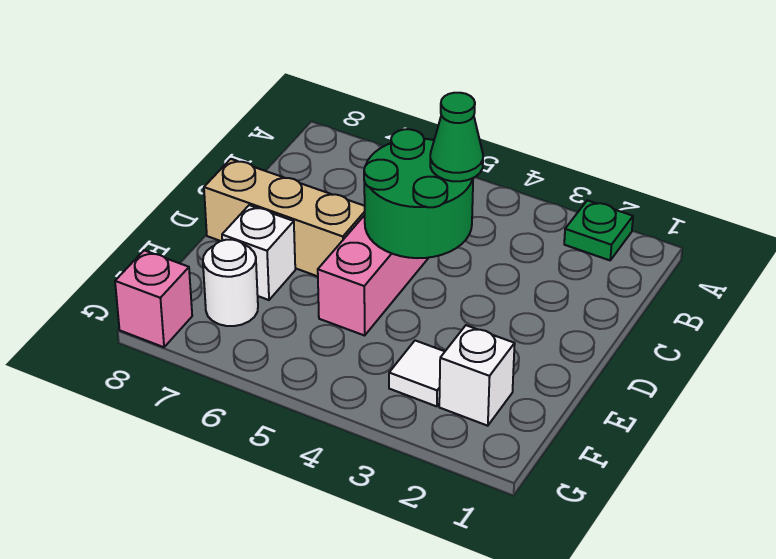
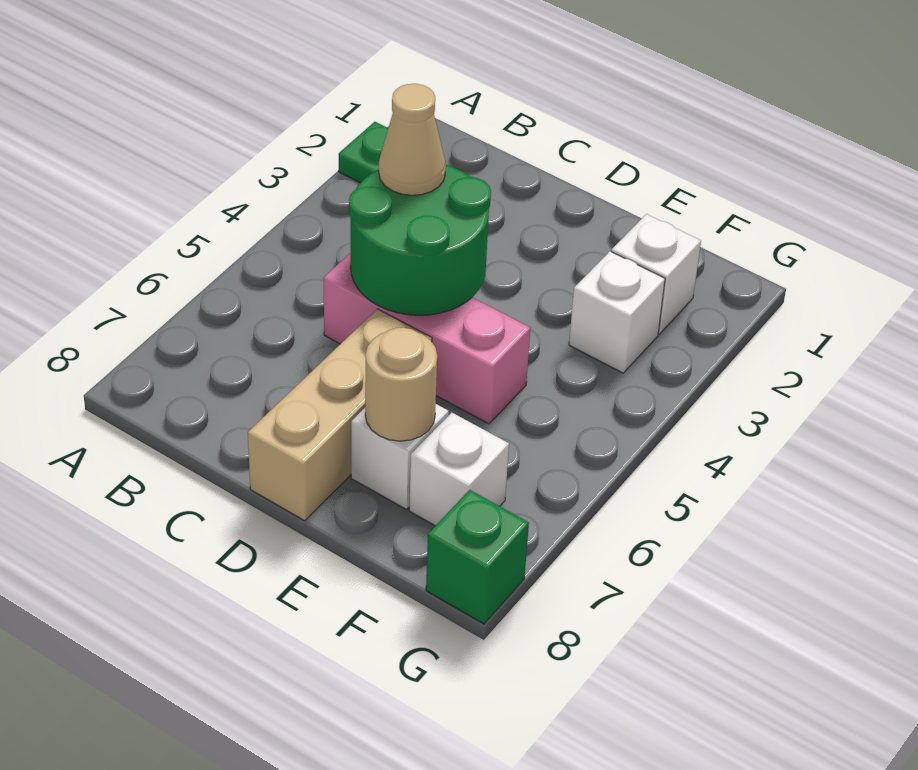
green 1x1 cone [430,93,483,181] -> tan 1x1 cone [379,84,446,195]
none -> tan 1x1 round brick [365,328,437,441]
white 1x1 tile [389,341,445,406] -> white 1x1 brick [569,251,665,373]
white 1x1 round brick [203,240,258,326] -> white 1x1 brick [409,412,509,526]
pink 1x1 brick [115,250,192,347] -> green 1x1 brick [426,490,529,624]

